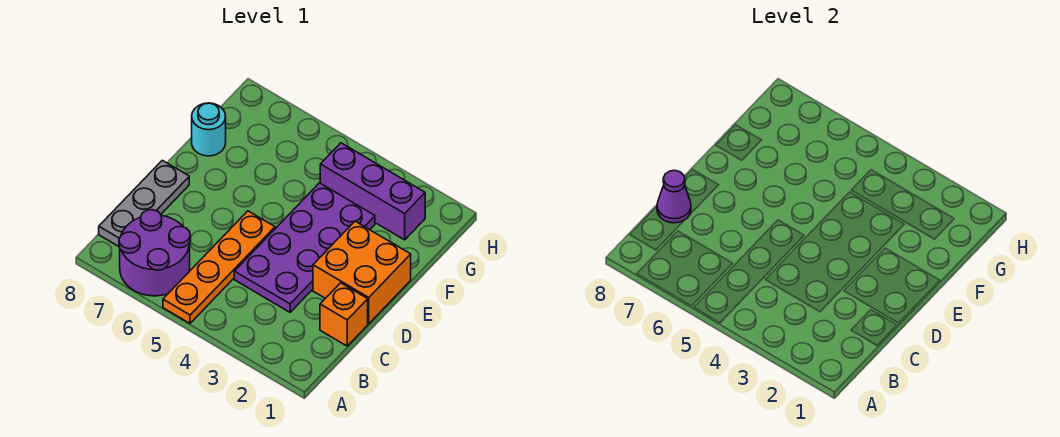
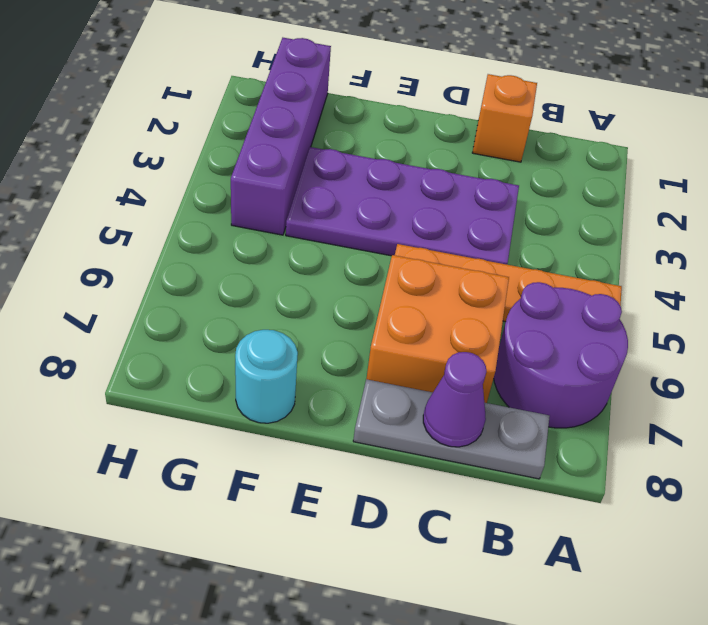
orange 2x2 brick [313,221,411,324] -> orange 2x2 brick moved to [366,255,509,403]
purple 1x3 brick [320,143,425,240] -> purple 1x4 brick [231,38,331,235]

